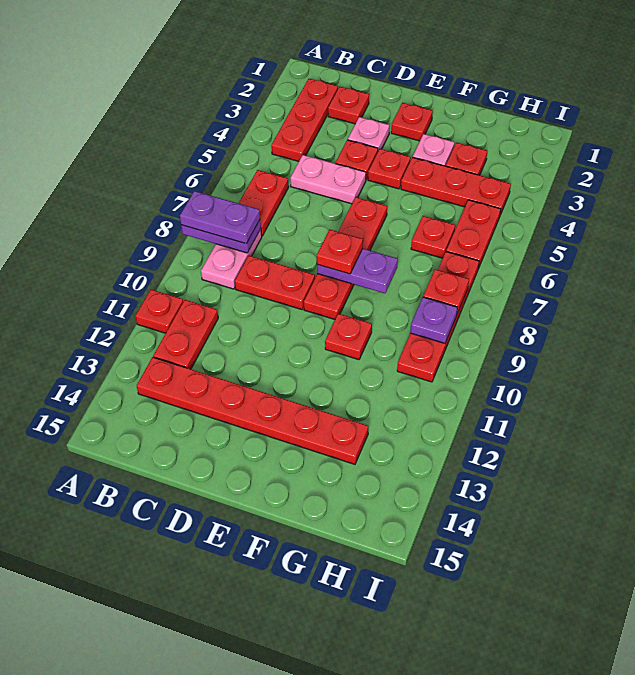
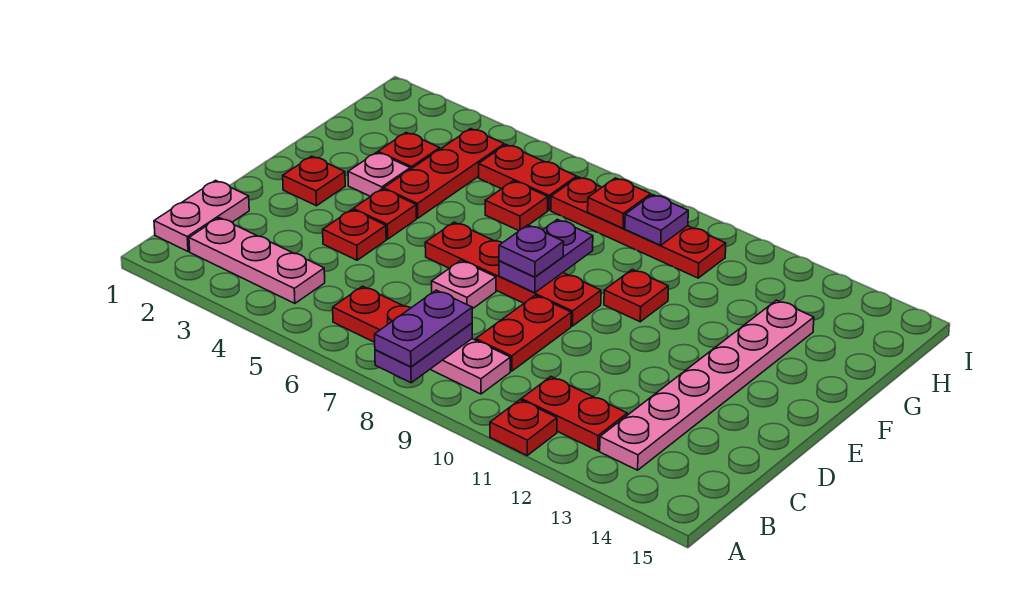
red 1x3 plate [271,79,338,161] -> pink 1x3 plate [189,218,325,303]
red 1x6 plate [137,357,368,464] -> pink 1x6 plate [600,300,814,470]
red 1x1 plate [328,87,369,124] -> none
pink 1x2 plate [290,155,366,204] -> pink 1x2 plate moved to [154,180,249,251]
pink 1x1 plate [348,117,389,150] -> pink 1x1 plate moved to [432,260,496,309]
red 1x1 plate [317,230,363,274] -> purple 1x1 plate [499,225,564,277]

